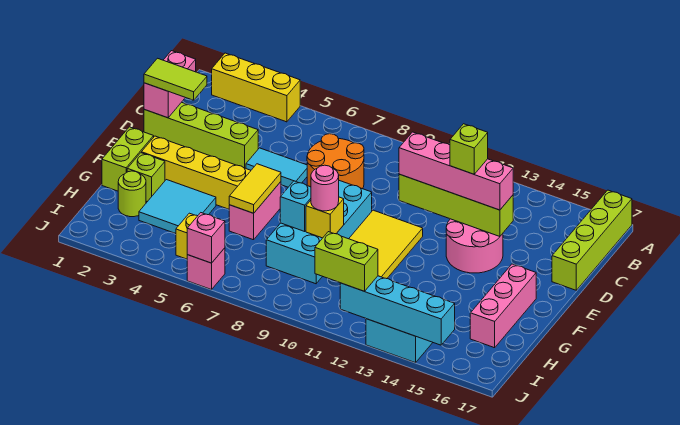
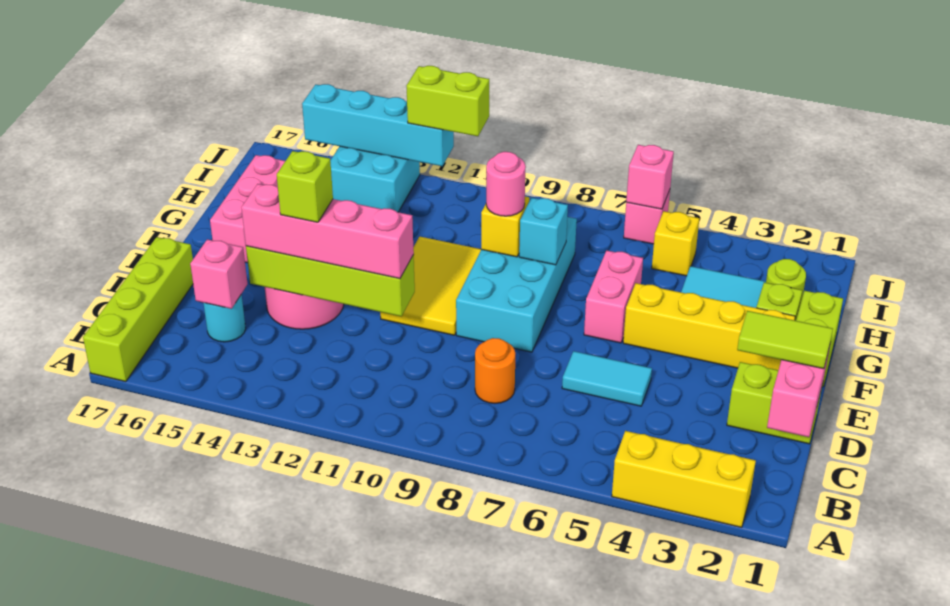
orange 2x2 round brick [307,134,364,189] -> orange 1x1 round brick [475,338,515,403]
none -> cyan 1x1 round brick [204,294,246,342]
none -> pink 1x1 brick [190,239,248,309]
lime 1x4 brick [144,102,258,168] -> lime 1x2 brick [727,362,822,444]
yellow 1x2 tile [229,164,281,213] -> none

